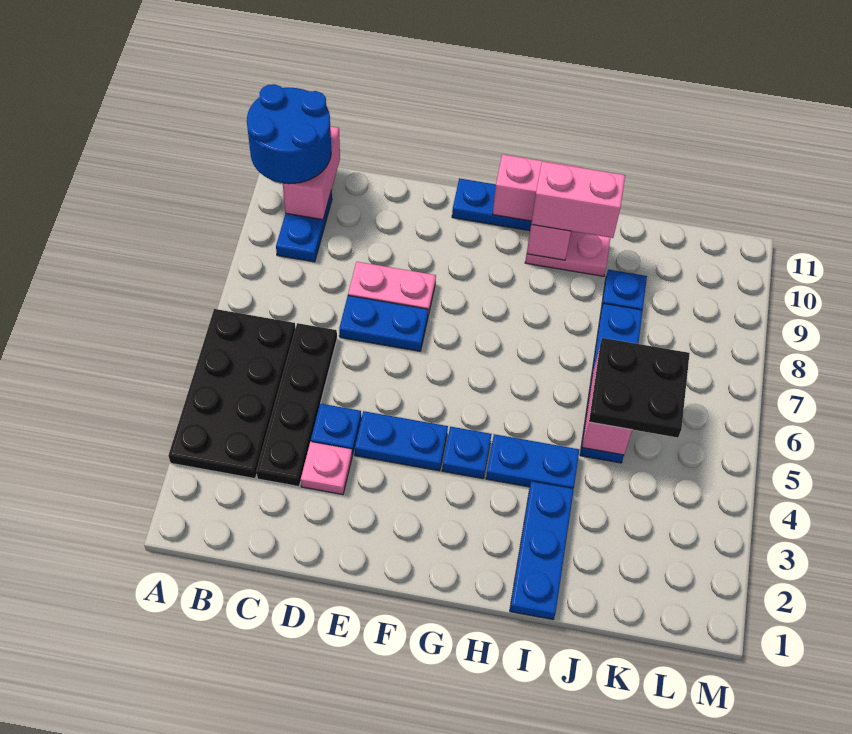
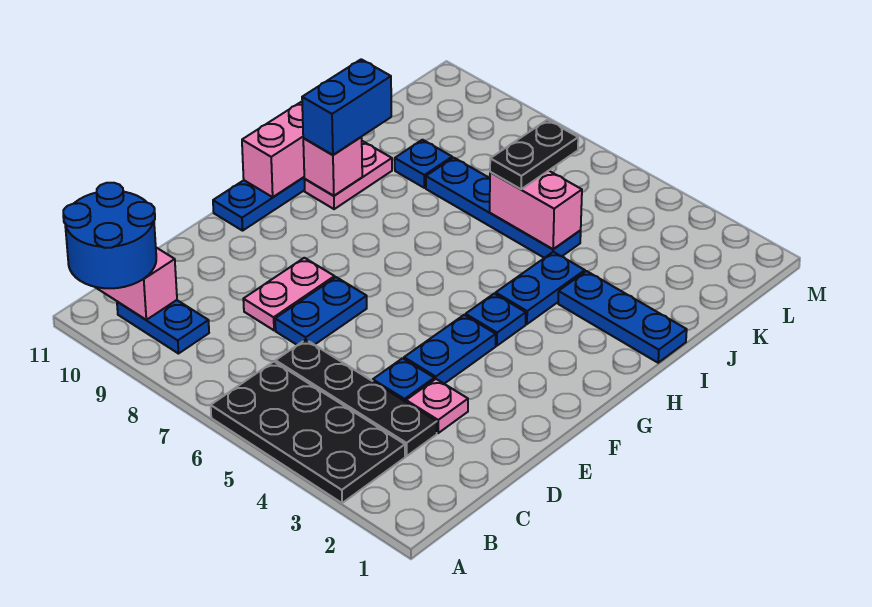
pink 1x2 brick [531,161,625,238] -> blue 1x2 brick [302,59,391,155]
black 2x2 plate [589,338,690,438] -> black 1x2 plate [490,120,578,189]

